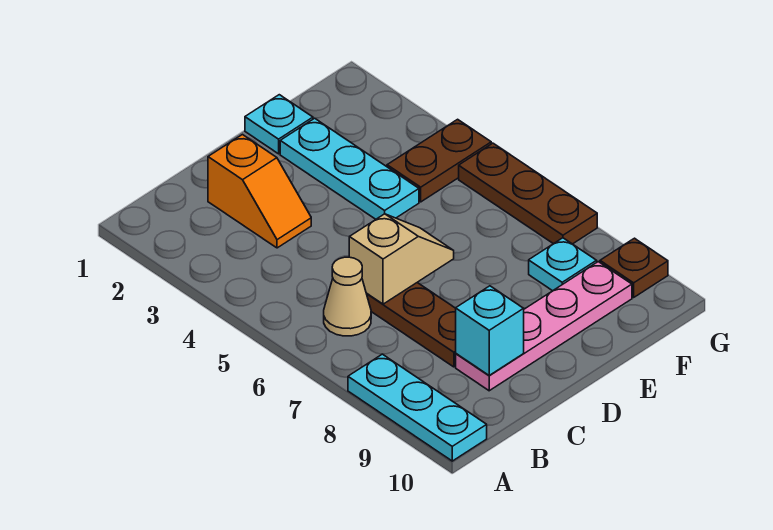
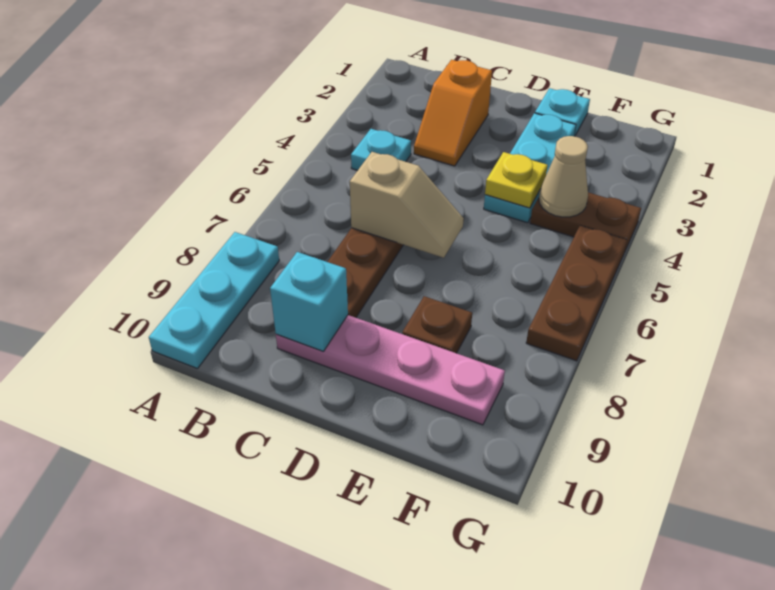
tan 1x1 cone [324,257,371,336] -> tan 1x1 cone moved to [539,136,588,217]
none -> yellow 1x1 plate [485,152,548,208]
cyan 1x1 plate [529,238,597,291] -> cyan 1x1 plate moved to [351,129,411,170]
brown 1x1 plate [600,238,668,297] -> brown 1x1 plate moved to [402,296,472,353]

